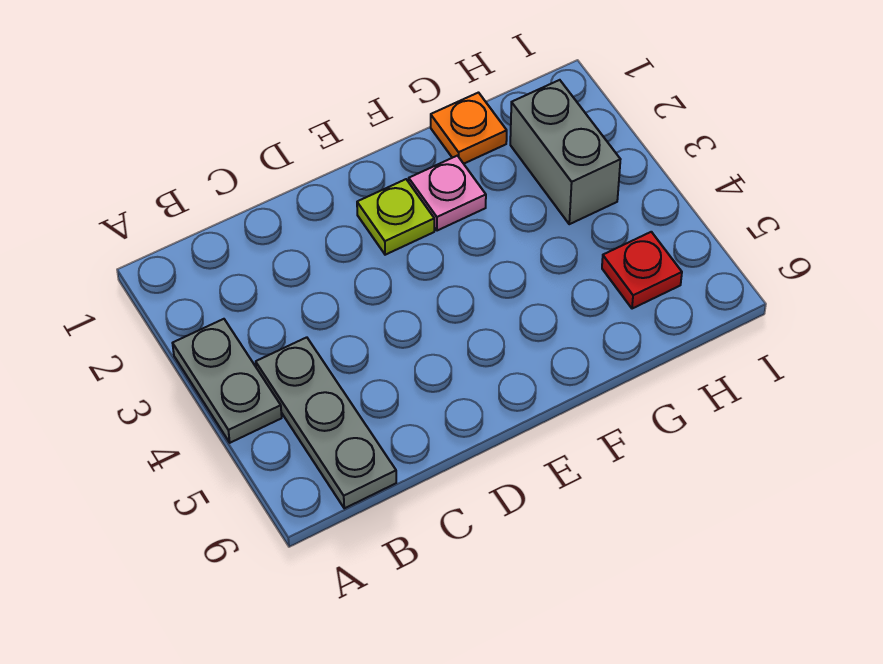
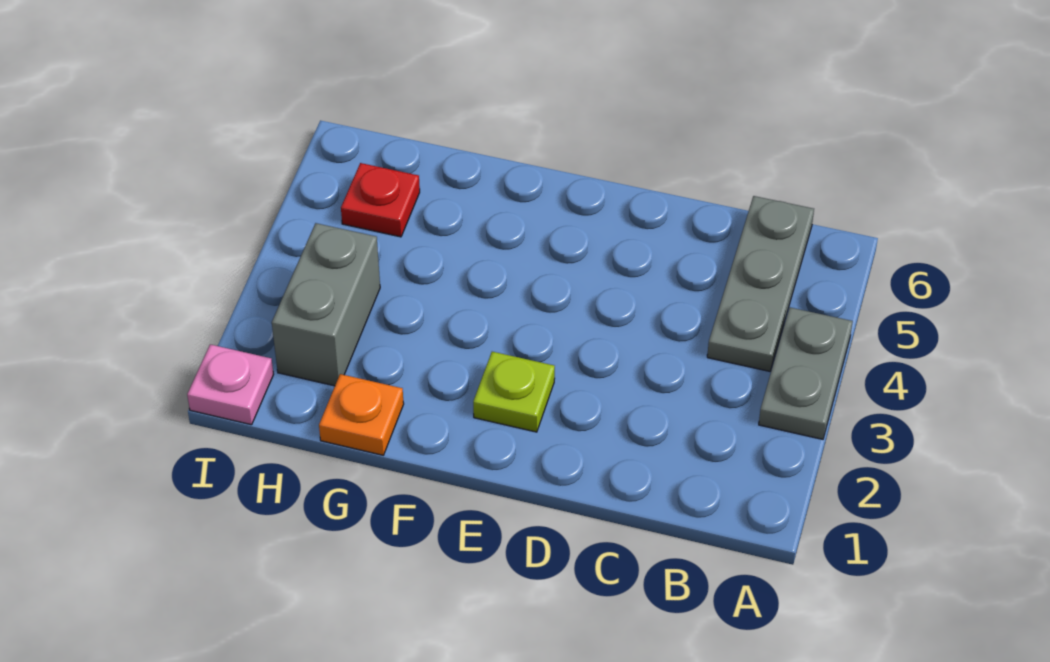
pink 1x1 plate [409,156,486,231] -> pink 1x1 plate moved to [187,344,274,425]

